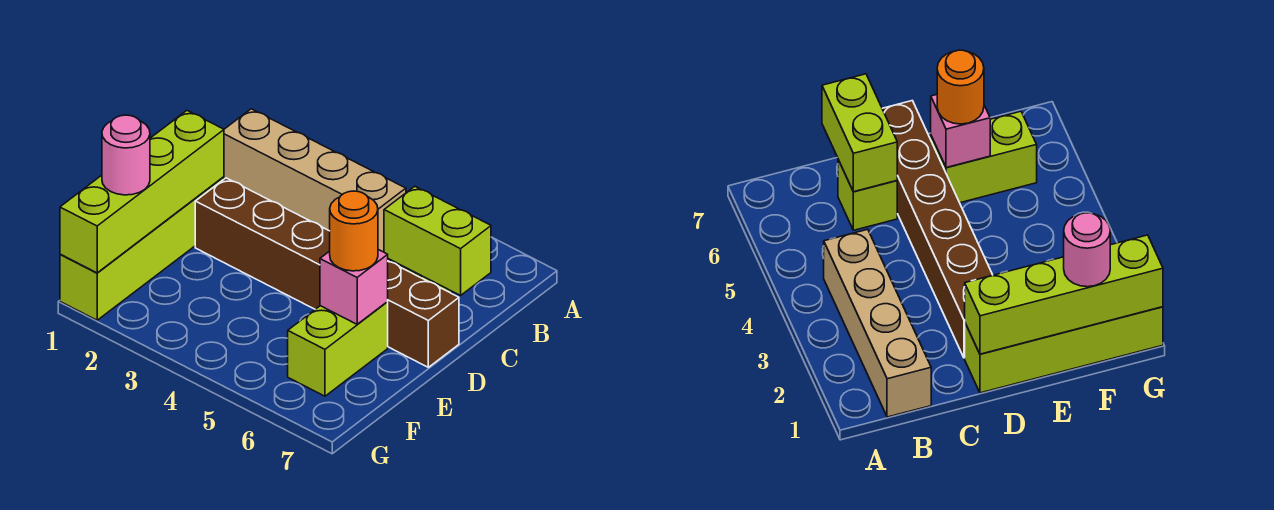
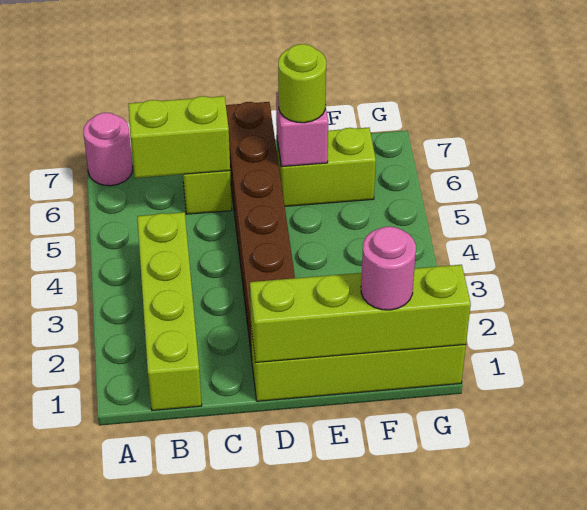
none -> pink 1x1 round brick [83,113,133,186]
tan 1x4 brick [224,109,406,252] -> lime 1x4 brick [137,212,202,411]
lime 1x2 brick [384,186,491,296] -> lime 1x2 brick turned to [128,96,230,178]
orange 1x1 round brick [330,191,378,271] -> lime 1x1 round brick [278,44,326,123]

